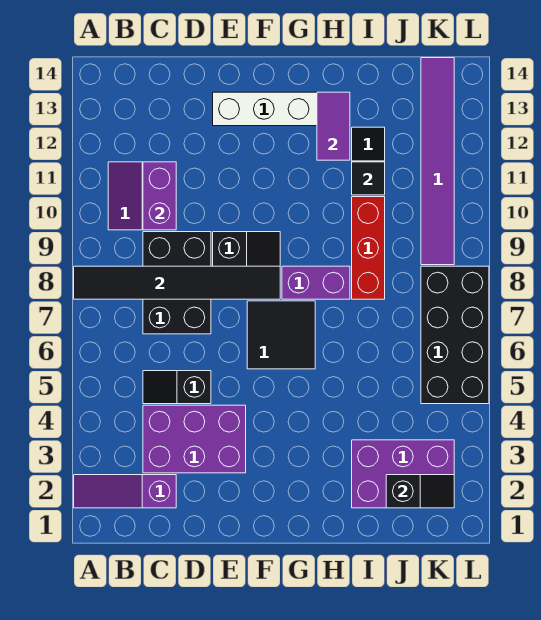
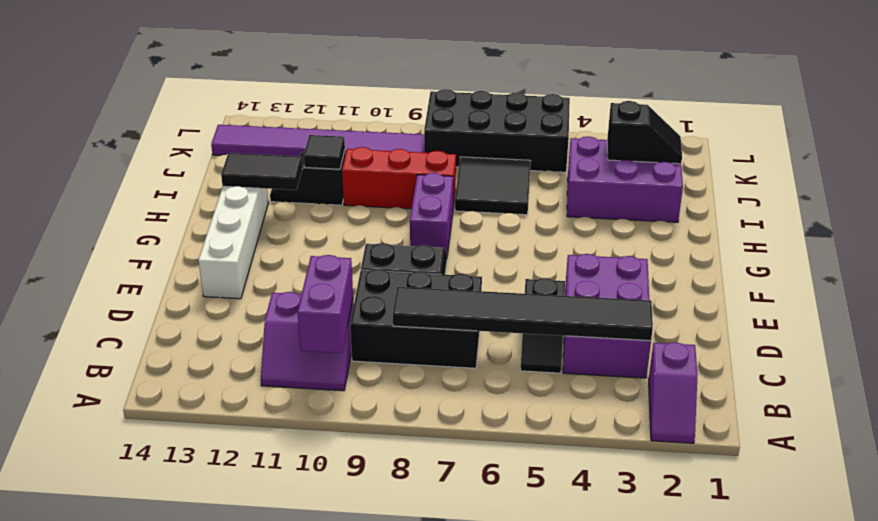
purple 1x3 slope [74,475,176,508] -> purple 1x2 slope [649,342,698,443]
black 1x6 tile [74,266,280,299] -> black 1x6 tile turned to [393,287,653,341]
purple 1x2 brick [143,162,176,230] -> purple 1x2 brick turned to [297,255,353,353]
black 2x2 tile [247,301,315,369] -> black 2x2 tile moved to [455,157,531,215]
purple 1x2 tile [317,92,350,160] -> black 1x2 tile [221,153,302,190]
purple 2x3 brick [352,440,454,508] -> purple 2x3 brick turned to [567,136,683,222]
black 1x2 slope [386,475,454,508] -> black 1x2 slope turned to [607,101,682,164]

